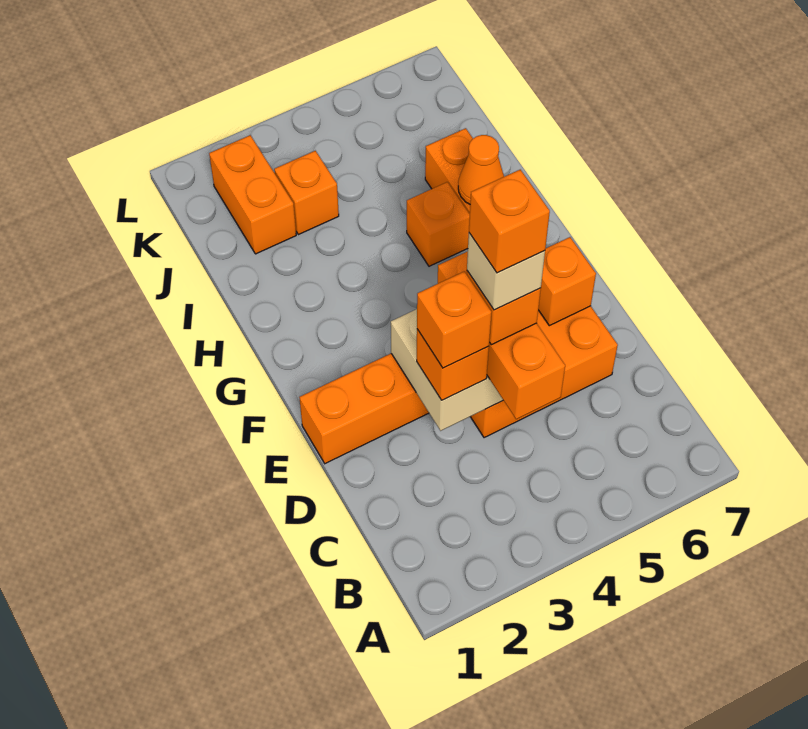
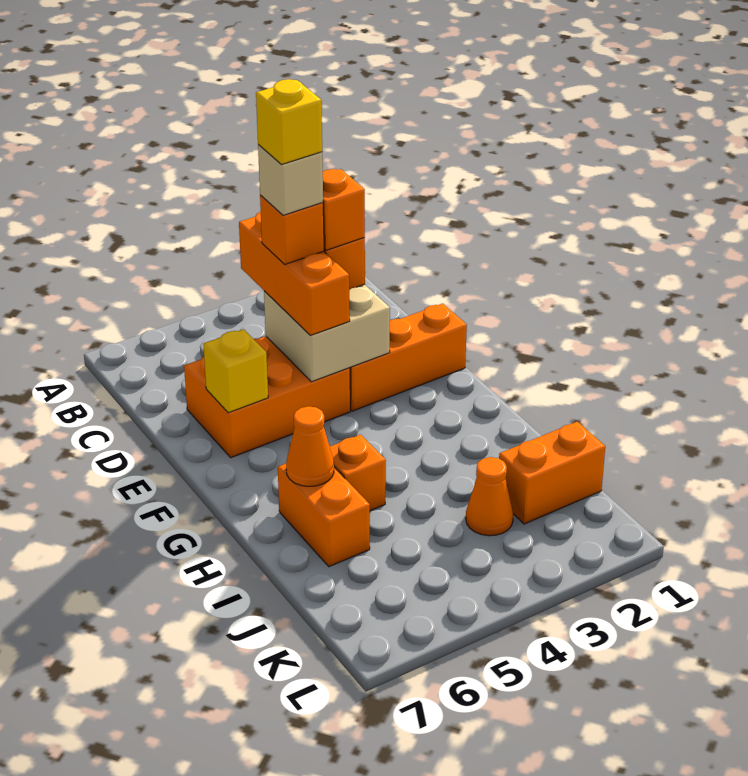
orange 1x1 brick [469,170,550,273] -> yellow 1x1 brick [256,79,322,165]
orange 1x1 brick [538,237,596,326] -> yellow 1x1 brick [203,329,268,413]
orange 1x2 brick [209,135,296,254] -> orange 1x2 brick turned to [499,422,605,524]
orange 1x1 brick [274,151,339,235] -> orange 1x1 cone [466,457,513,536]

